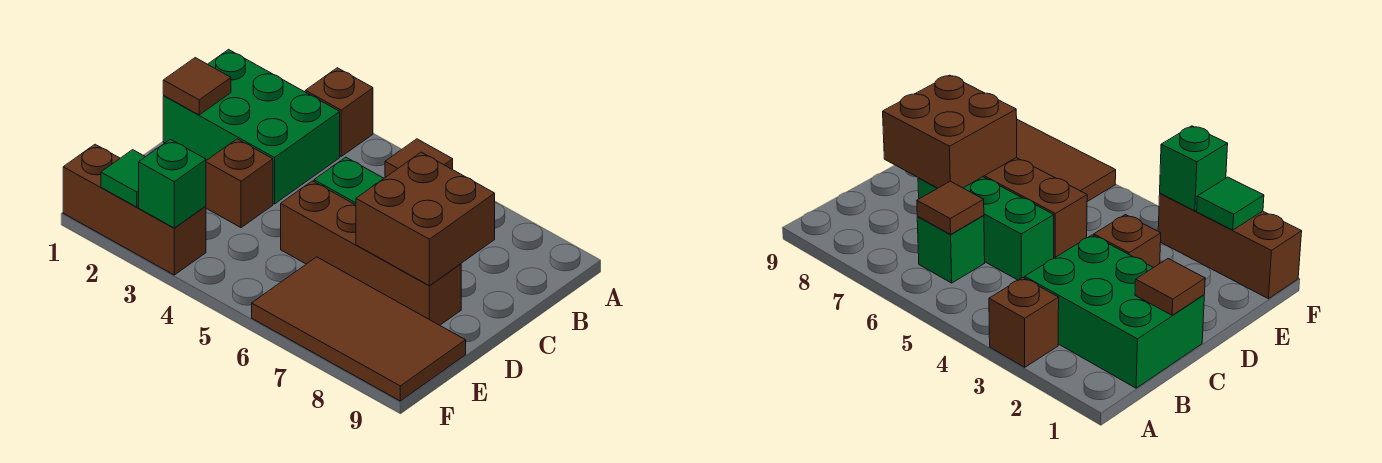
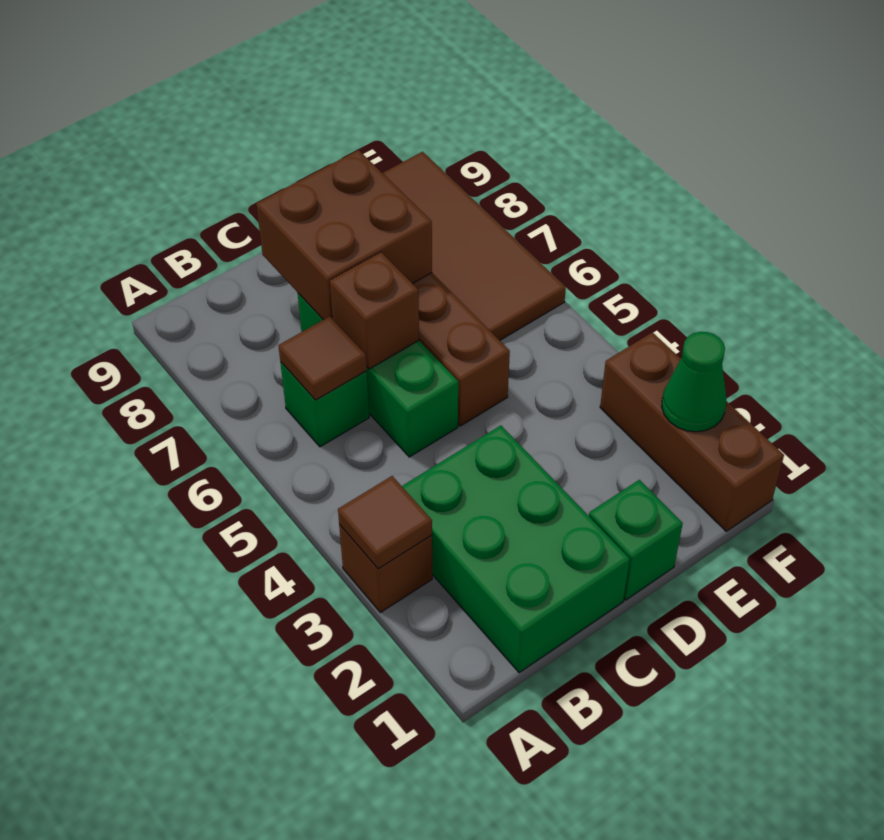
brown 1x1 tile [163,58,231,115] -> brown 1x1 tile moved to [338,476,432,569]
brown 1x1 brick [206,139,273,228] -> brown 1x1 brick moved to [330,252,419,369]
green 1x1 tile [101,150,145,207] -> green 1x1 cone [662,332,726,432]
green 1x1 brick [139,139,206,228] -> green 1x1 brick moved to [589,480,683,600]

